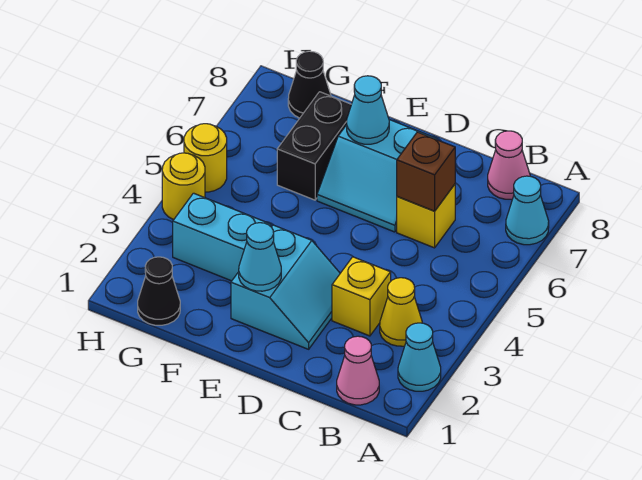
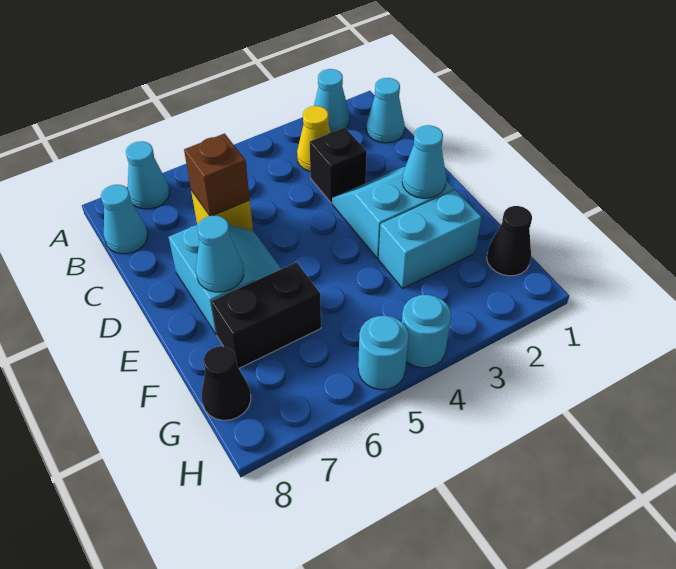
pink 1x1 cone [337,336,379,405] -> cyan 1x1 cone [366,78,405,143]
pink 1x1 cone [488,131,530,199] -> cyan 1x1 cone [101,185,148,254]
yellow 1x1 brick [332,257,391,336] -> black 1x1 brick [310,127,367,203]
cyan 1x2 brick [173,193,271,281] -> cyan 1x2 brick turned to [379,190,481,288]
yellow 1x1 round brick [162,153,205,220] -> cyan 1x1 round brick [402,295,451,368]
yellow 1x1 round brick [184,124,227,192] -> cyan 1x1 round brick [358,316,409,390]

